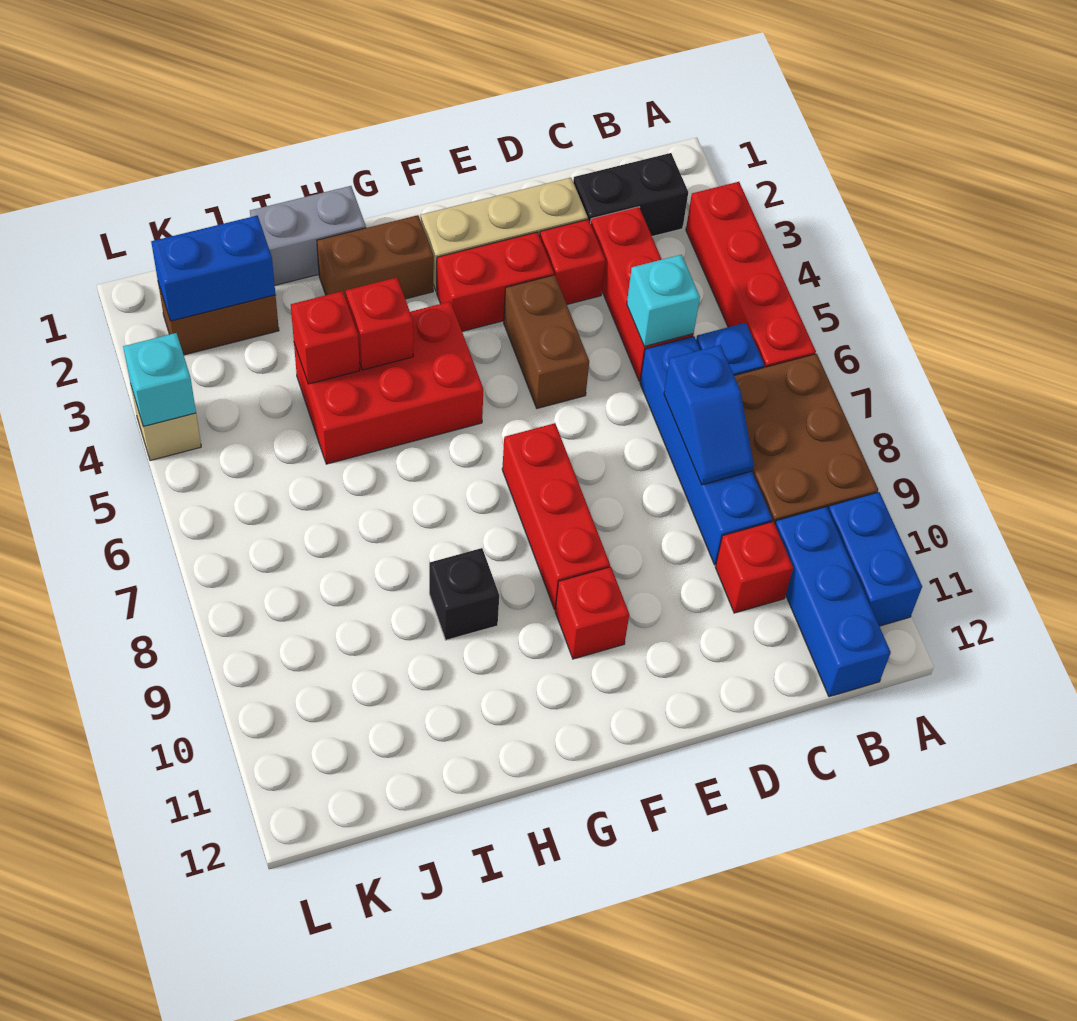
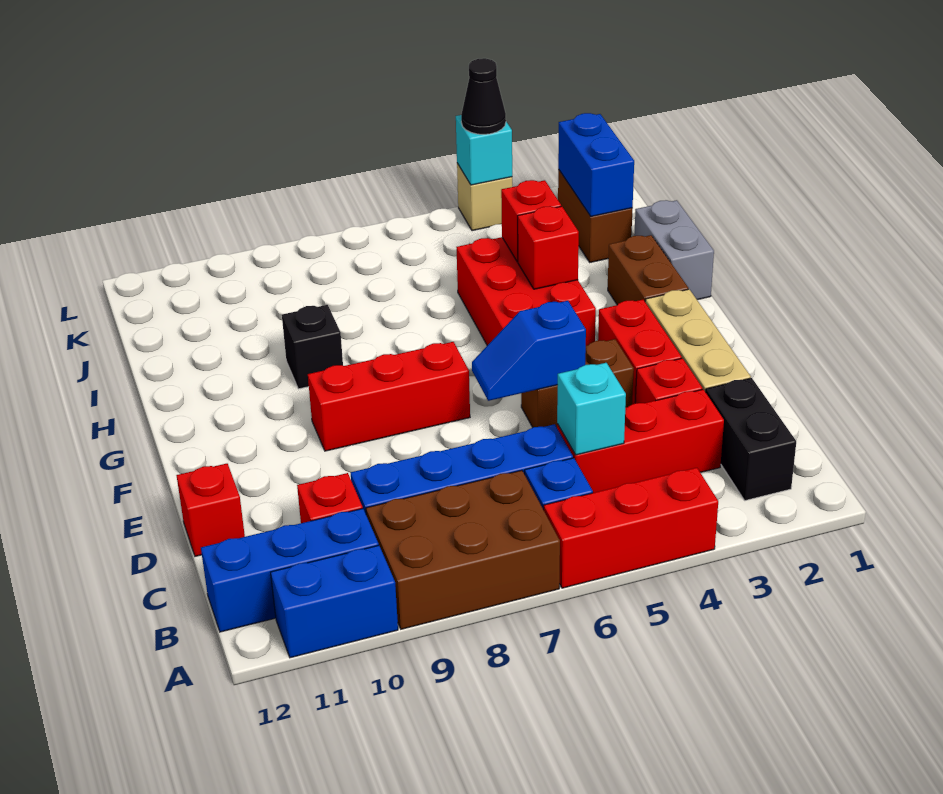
red 1x4 brick [686,182,816,368] -> red 1x3 brick [544,468,718,588]
blue 1x2 slope [664,345,754,485] -> blue 1x2 slope moved to [472,301,586,401]
red 1x1 brick [555,567,629,659] -> red 1x1 brick moved to [176,464,245,556]
none -> black 1x1 cone [461,58,506,134]

